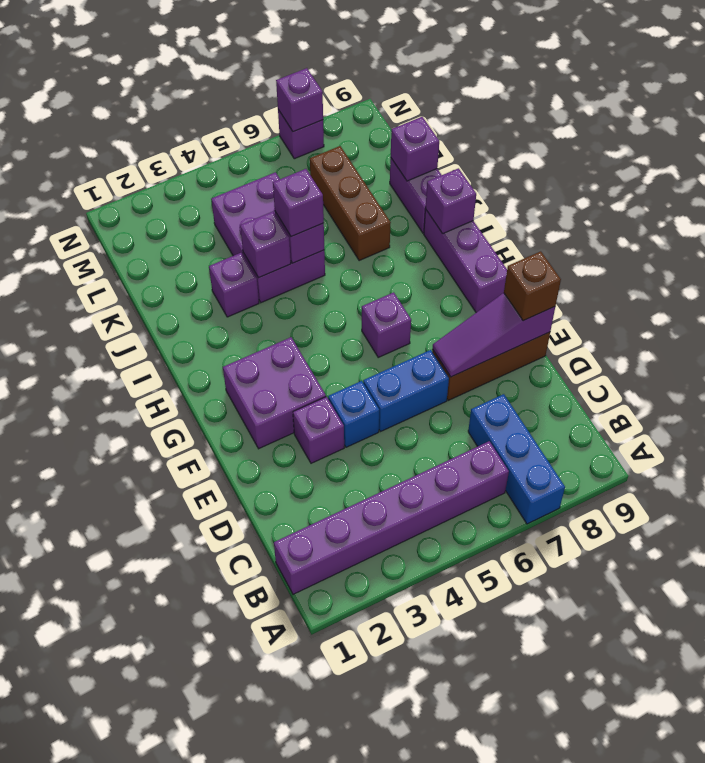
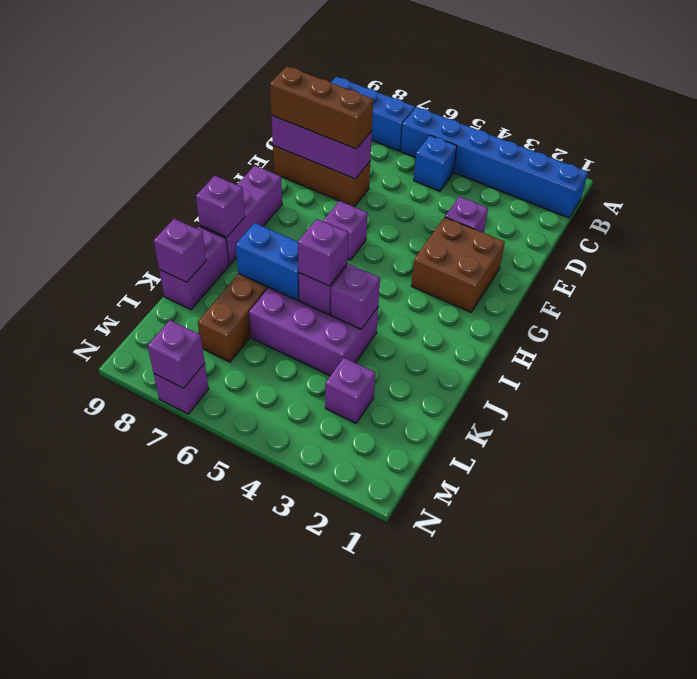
blue 1x3 brick [468,394,565,524] -> blue 1x3 brick turned to [331,77,415,151]
purple 1x6 brick [274,441,509,594] -> blue 1x6 brick [401,107,588,218]
blue 1x1 brick [328,381,379,447] -> blue 1x1 brick moved to [414,135,457,191]
blue 1x2 brick [363,350,449,432] -> blue 1x2 brick moved to [236,223,299,300]
purple 1x3 slope [433,293,555,377] -> purple 1x3 brick [271,115,372,179]
brown 1x1 brick [504,251,561,321] -> brown 1x3 brick [270,66,373,149]
purple 2x2 brick [223,337,326,449] -> brown 2x2 brick [411,217,505,312]
purple 1x1 brick [209,253,259,317] -> purple 1x1 brick moved to [325,358,375,423]
purple 2x3 brick [211,172,325,303] -> purple 2x3 brick turned to [249,288,378,376]

